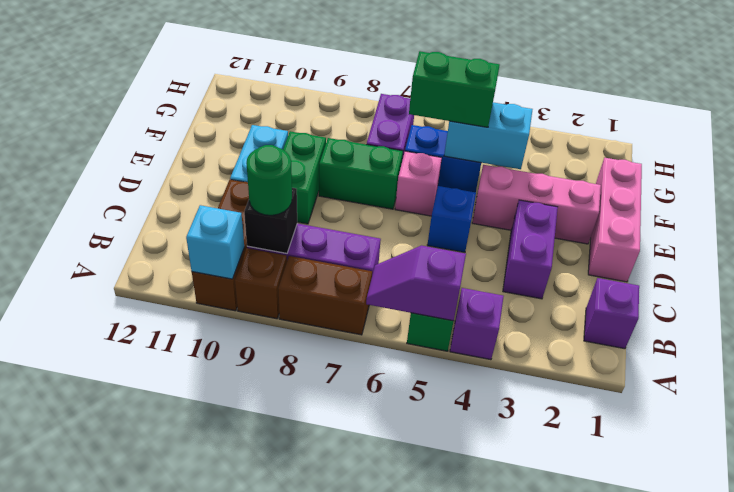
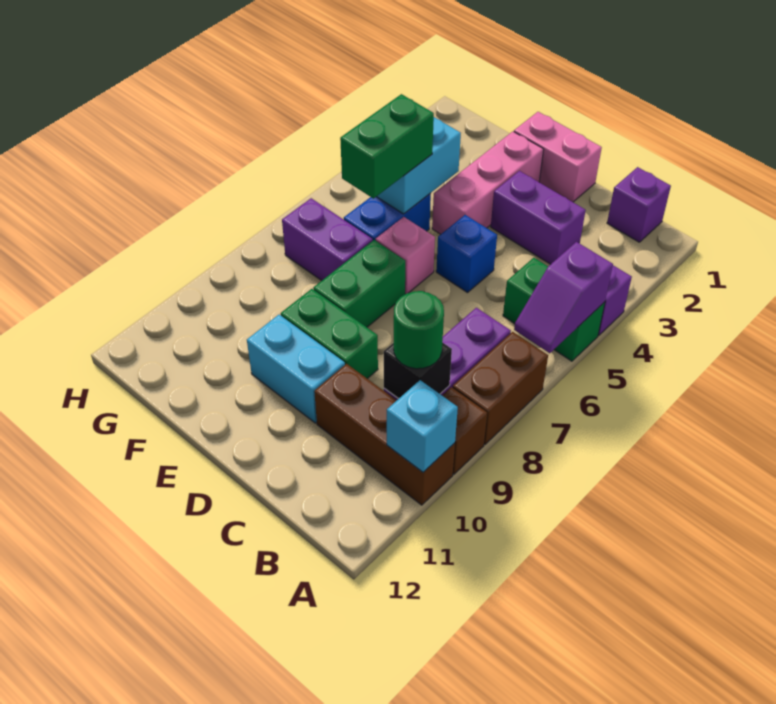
pink 1x3 brick [588,158,642,282] -> pink 1x2 brick [514,112,602,202]

